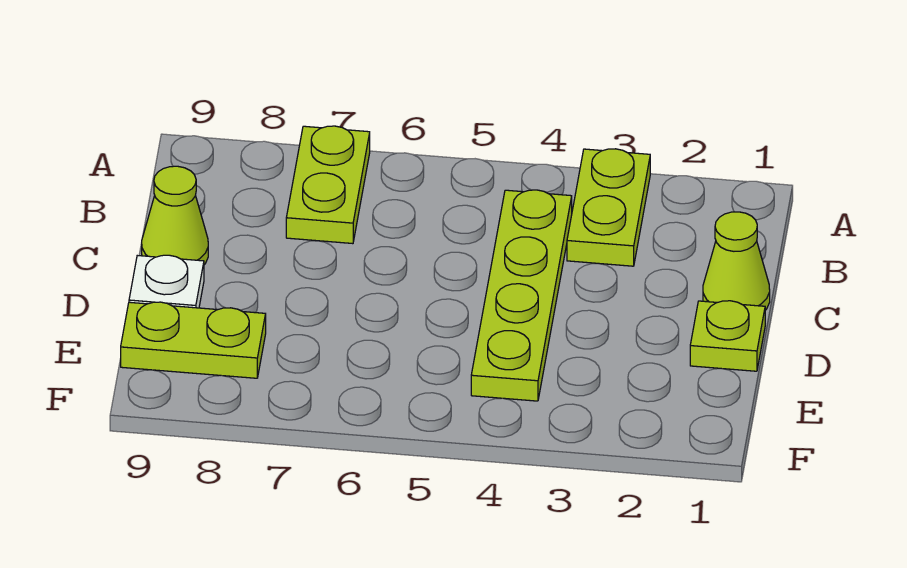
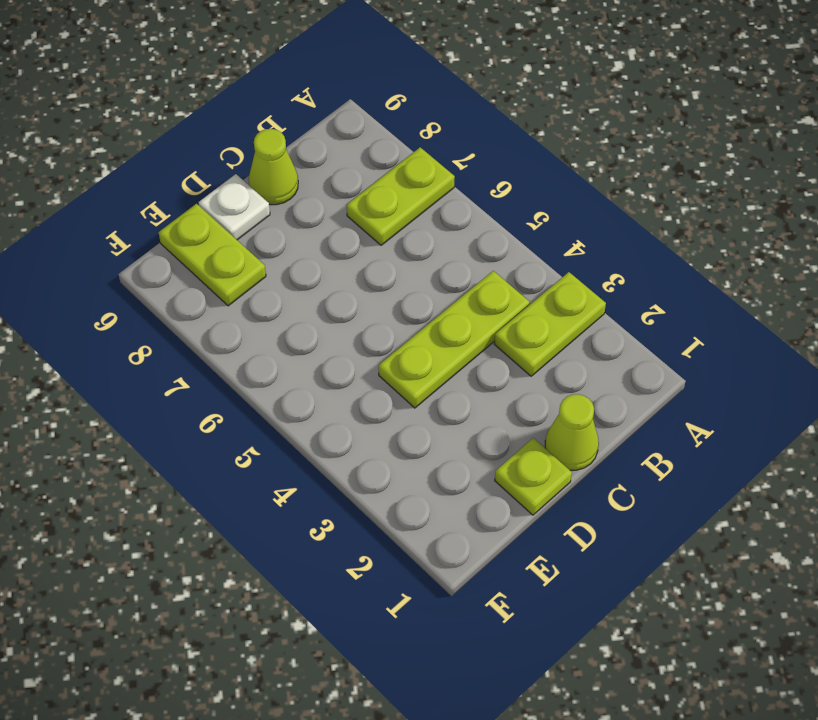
lime 1x4 plate [471,190,572,401] -> lime 1x3 plate [379,271,530,408]

